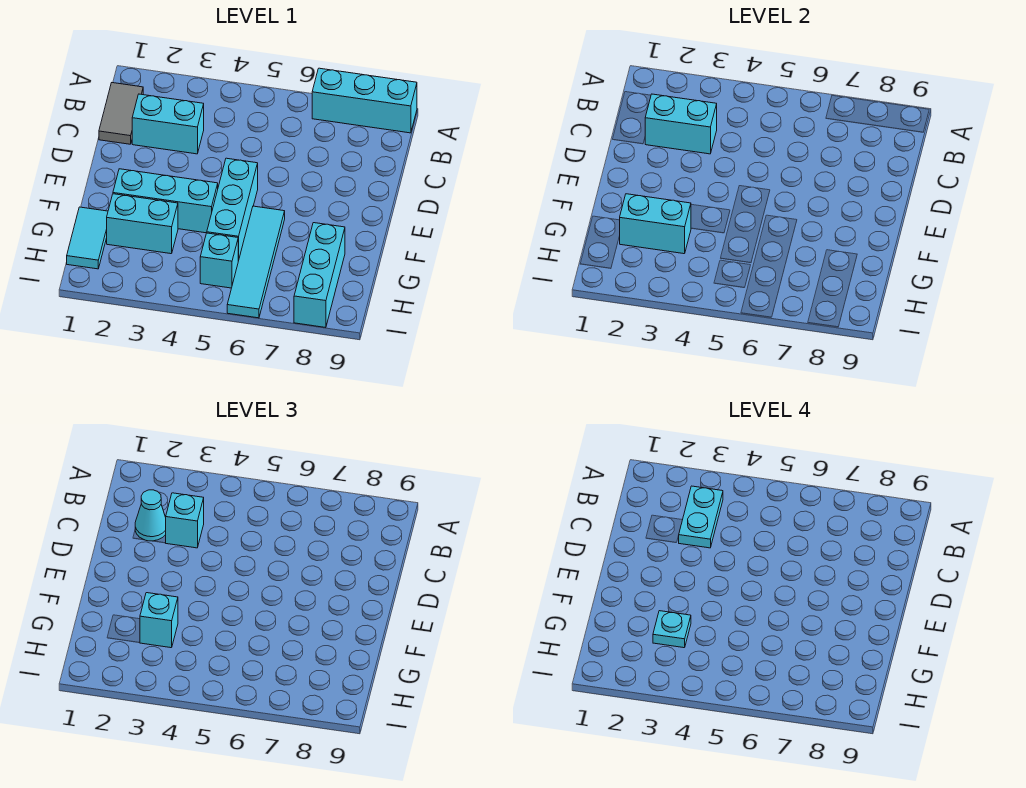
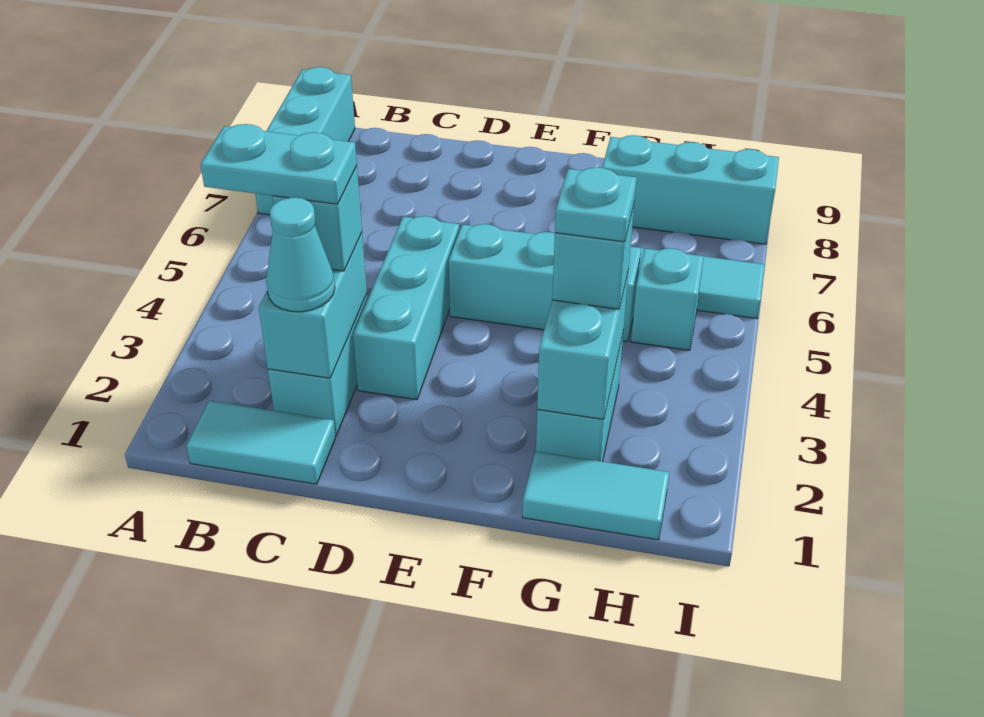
grey 1x2 tile [99,83,143,144] -> cyan 1x2 tile [186,401,336,484]
cyan 1x3 brick [113,169,218,233] -> cyan 1x3 brick moved to [353,216,459,400]

